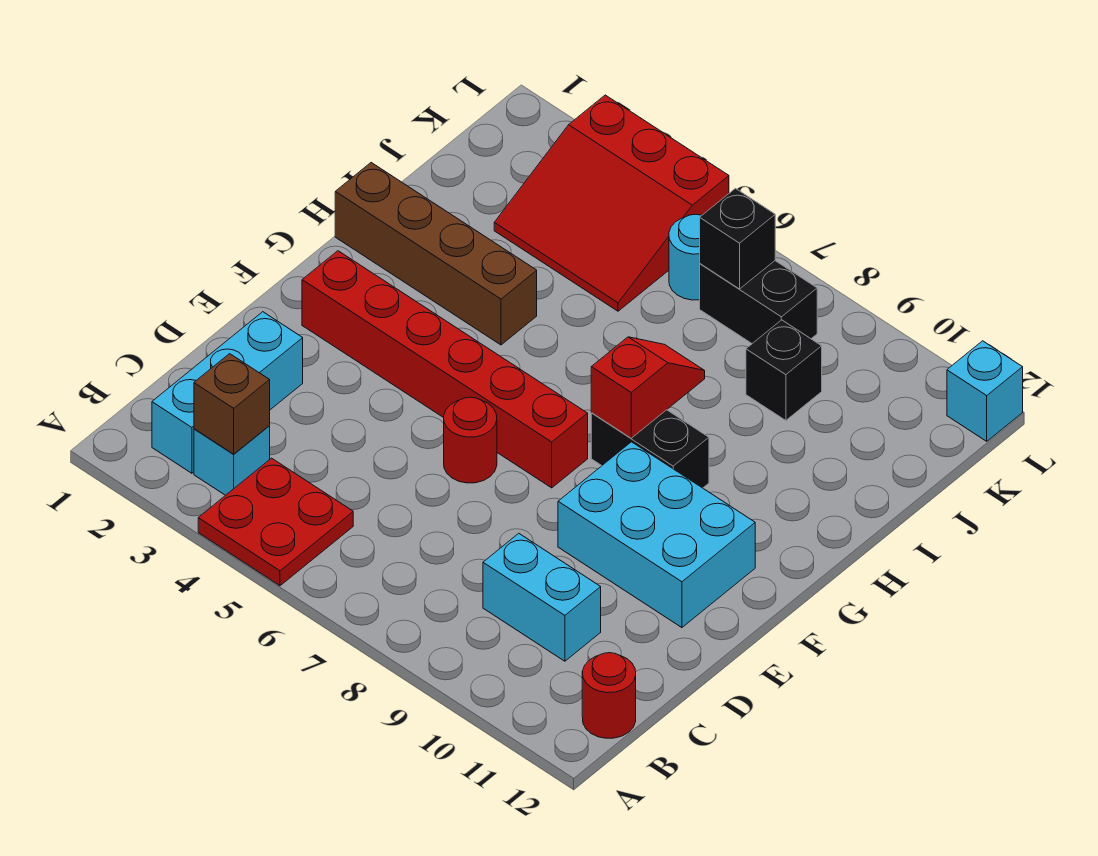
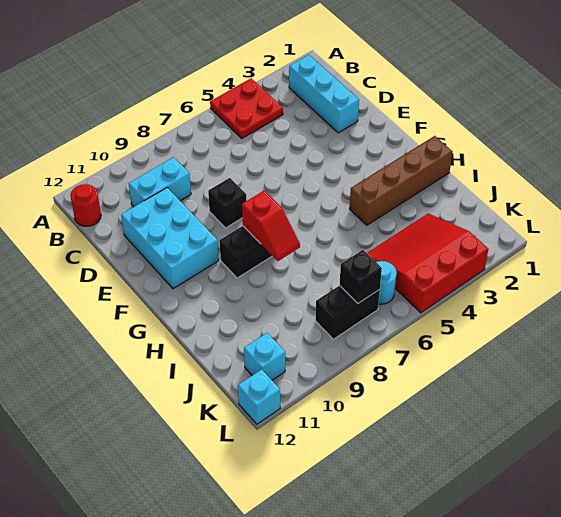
cyan 1x1 brick [194,426,270,495] -> cyan 1x1 brick moved to [244,333,285,380]
brown 1x1 brick [194,354,270,454] -> none
red 1x1 round brick [444,397,497,483] -> none
cyan 2x3 brick [558,442,755,628] -> cyan 2x3 brick turned to [121,188,219,289]
red 1x6 brick [302,251,588,488] -> none
black 1x1 brick [746,320,822,420] -> black 1x1 brick moved to [208,178,246,228]

